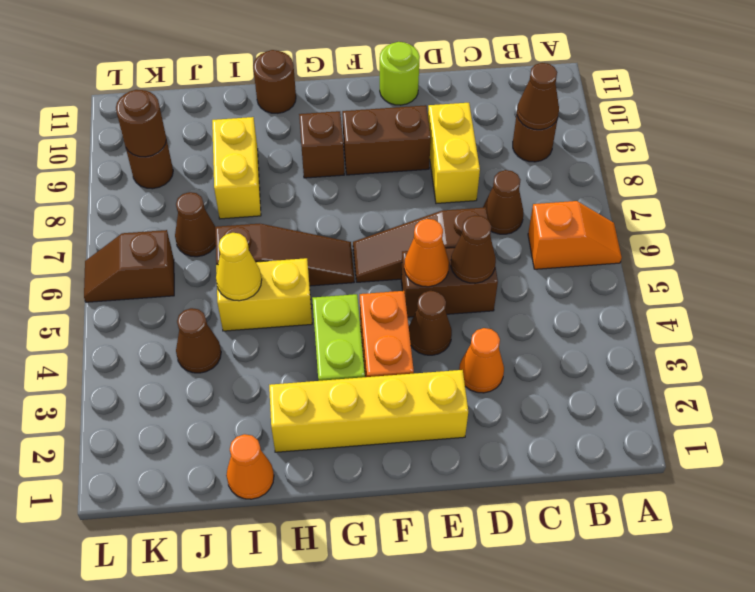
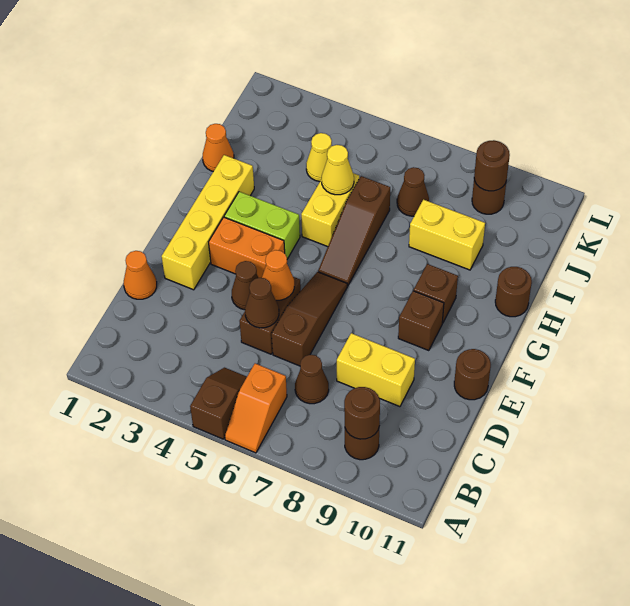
brown 1x1 cone [517,63,559,130] -> brown 1x1 round brick [344,387,380,439]
orange 1x1 cone [459,328,504,393] -> orange 1x1 cone moved to [124,251,157,299]
brown 1x2 brick [342,105,431,175] -> brown 1x1 brick [398,291,444,351]
lime 1x1 round brick [380,42,420,105] -> brown 1x1 round brick [454,349,491,400]
brown 1x1 cone [176,308,221,373] -> yellow 1x1 cone [306,133,332,182]
brown 1x2 slope [84,230,174,302] -> brown 1x2 slope moved to [190,368,247,439]

